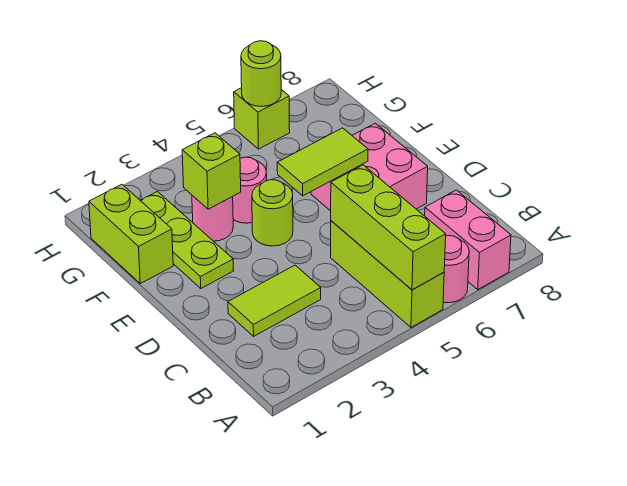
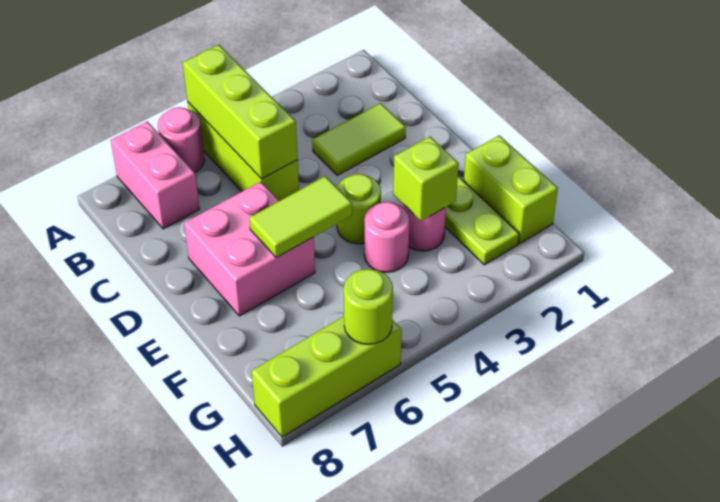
lime 1x1 brick [234,88,290,149] -> lime 1x3 brick [252,317,402,437]

